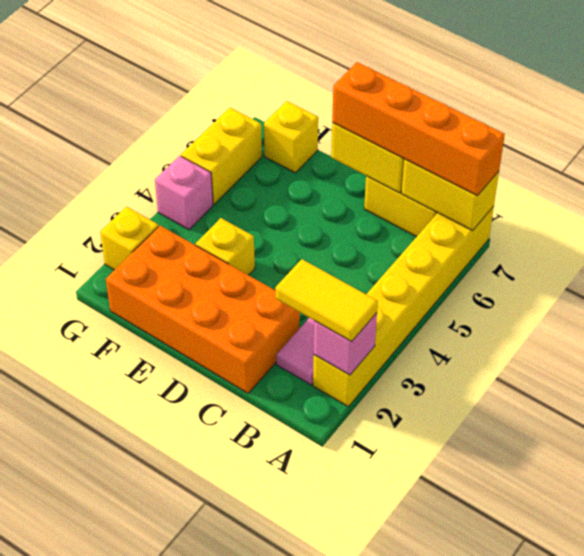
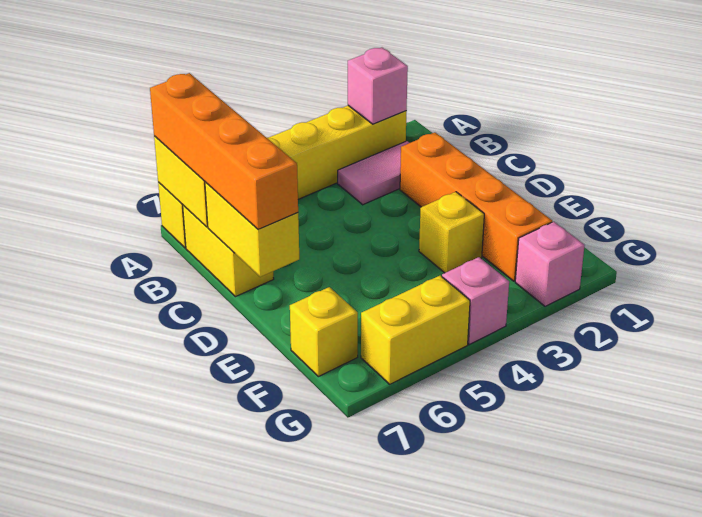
yellow 1x2 tile [275,259,378,342] -> none
orange 2x4 brick [106,226,300,393] -> orange 1x4 brick [400,133,552,281]
yellow 1x1 brick [100,207,159,270] -> pink 1x1 brick [515,222,585,306]

